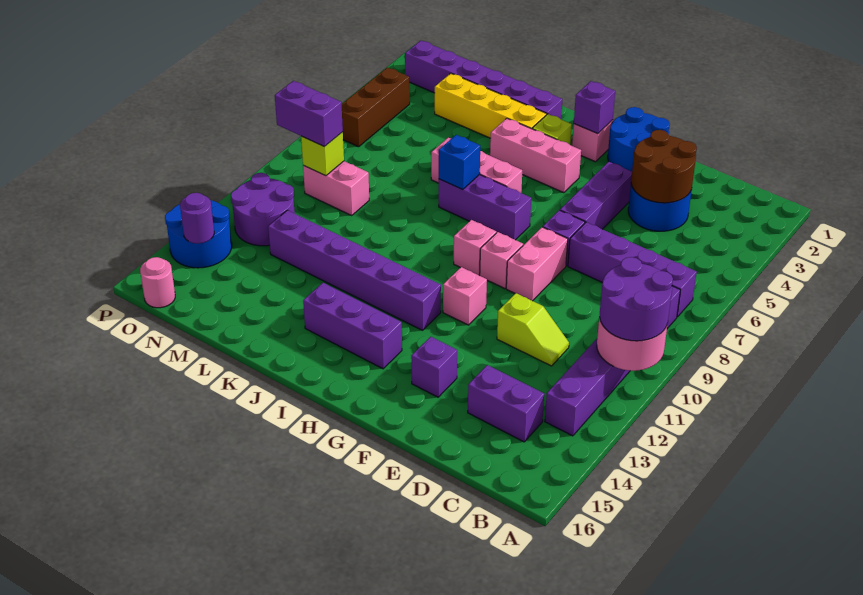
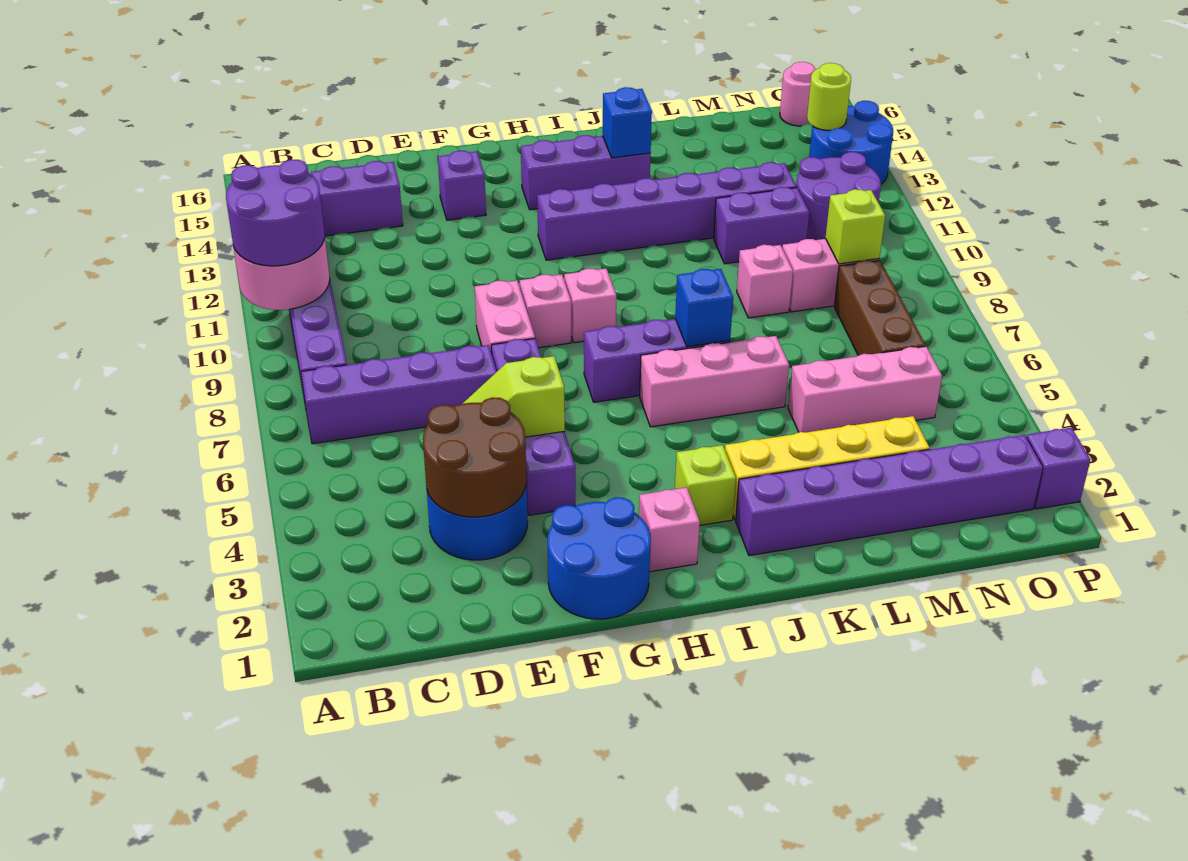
lime 1x2 slope [497,293,569,366] -> lime 1x2 slope moved to [463,356,565,437]
pink 1x1 brick [443,267,487,325] -> pink 1x1 brick moved to [737,245,793,318]
purple 1x1 brick [574,81,615,134] -> purple 1x1 brick moved to [1027,428,1090,509]
pink 1x3 brick [490,118,581,193] -> pink 1x3 brick moved to [788,346,942,432]
none -> blue 1x1 brick [603,87,652,158]
purple 1x2 brick [275,81,343,147] -> purple 1x2 brick moved to [714,187,809,264]
brown 1x3 brick [342,67,410,147] -> brown 1x3 brick moved to [834,260,926,356]
purple 1x1 round brick [180,193,214,243] -> lime 1x1 round brick [807,63,851,130]

